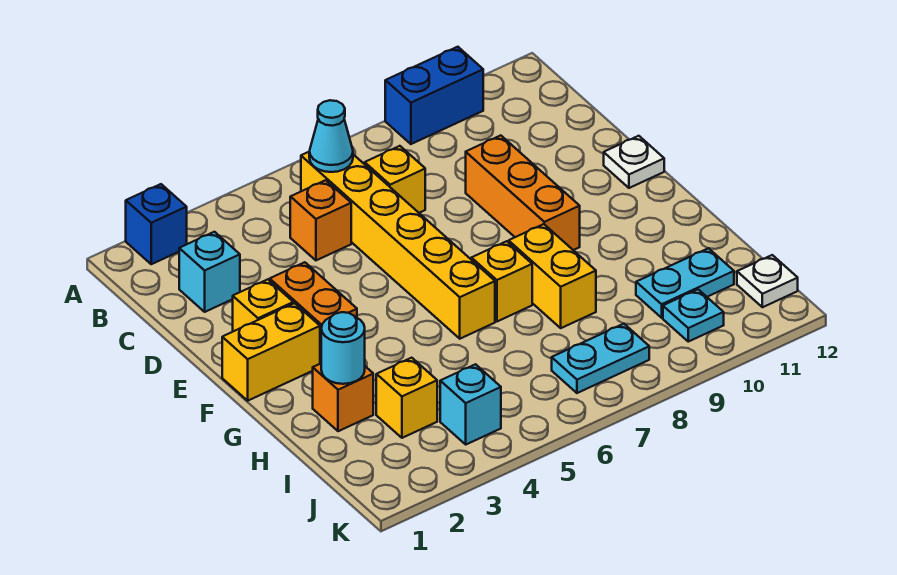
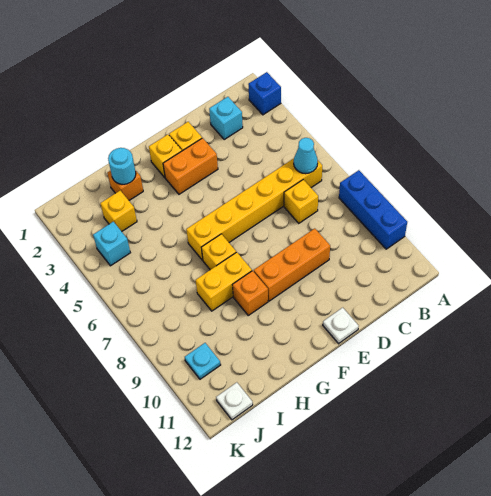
blue 1x2 brick [385,47,483,144] -> blue 1x3 brick [339,170,407,249]
orange 1x1 brick [290,180,351,260] -> orange 1x1 brick moved to [233,271,268,315]
yellow 1x2 brick [222,303,320,401] -> yellow 1x1 brick [149,135,182,177]
cyan 1x2 plate [636,248,734,318] -> none
cyan 1x2 plate [552,324,649,393] -> none

